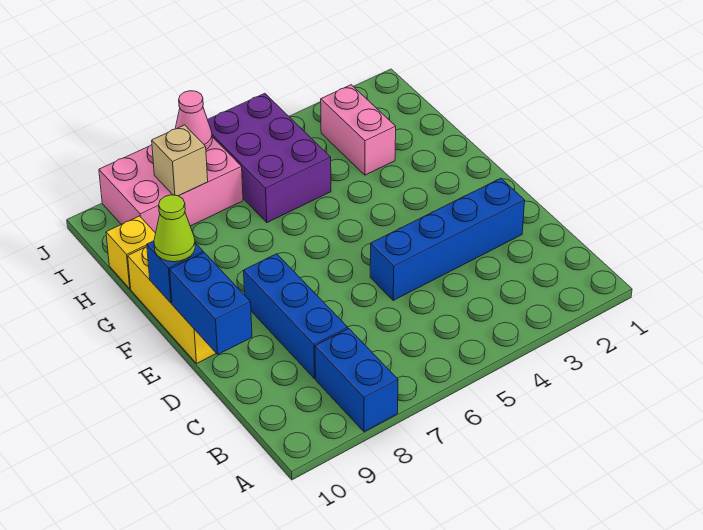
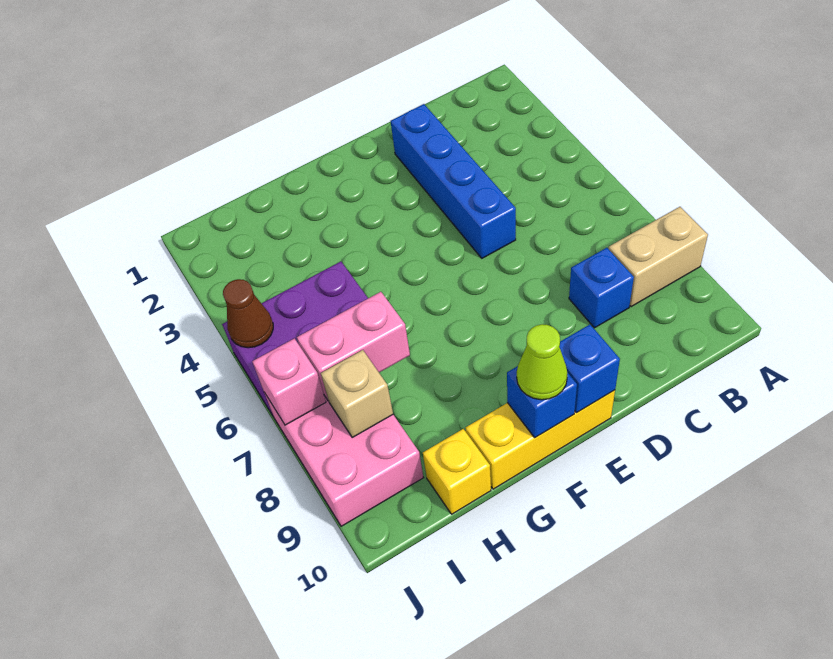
blue 1x2 brick [315,329,398,432] -> tan 1x2 brick [609,207,708,307]
blue 1x3 brick [244,254,348,379] -> blue 1x1 brick [569,248,634,328]
blue 1x2 brick [170,253,252,354] -> blue 1x1 brick [560,325,620,413]
pink 1x2 brick [321,85,396,175] -> pink 1x2 brick moved to [297,292,410,401]
none -> brown 1x1 cone [223,279,273,348]
pink 1x1 cone [175,91,212,149] -> pink 1x1 brick [252,338,326,425]

